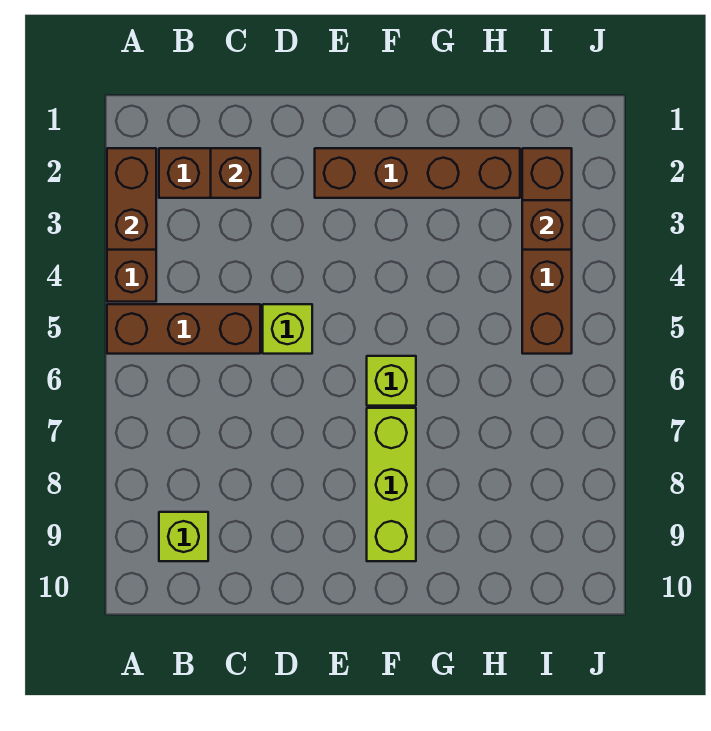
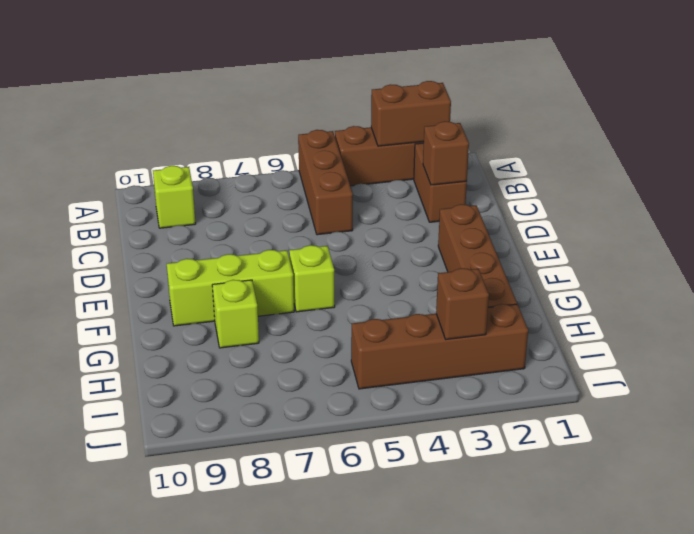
lime 1x1 brick [263,304,312,354] -> lime 1x1 brick moved to [212,280,259,348]

